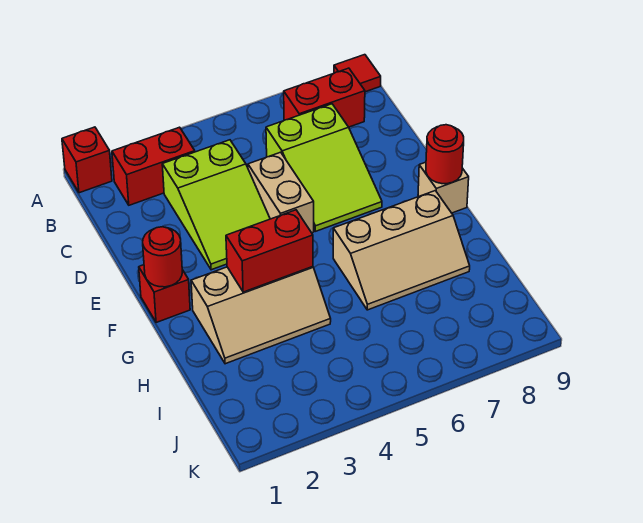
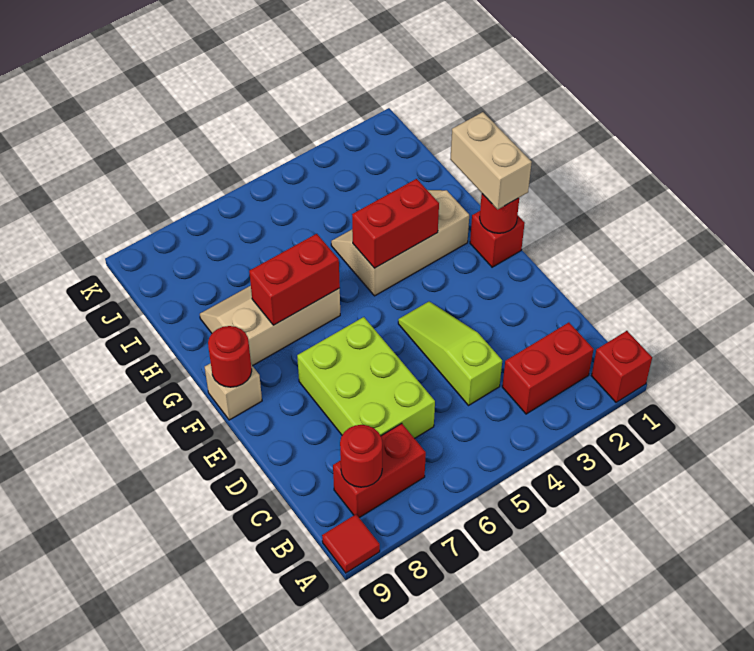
none -> red 1x1 round brick [340,425,382,487]
lime 2x3 slope [162,140,270,270] -> lime 1x3 slope [398,301,502,405]
lime 2x3 slope [266,104,382,231] -> lime 2x3 brick [297,317,435,438]
tan 1x2 brick [248,152,314,233] -> tan 1x2 brick moved to [450,112,532,209]
none -> red 1x2 brick [249,234,340,325]

